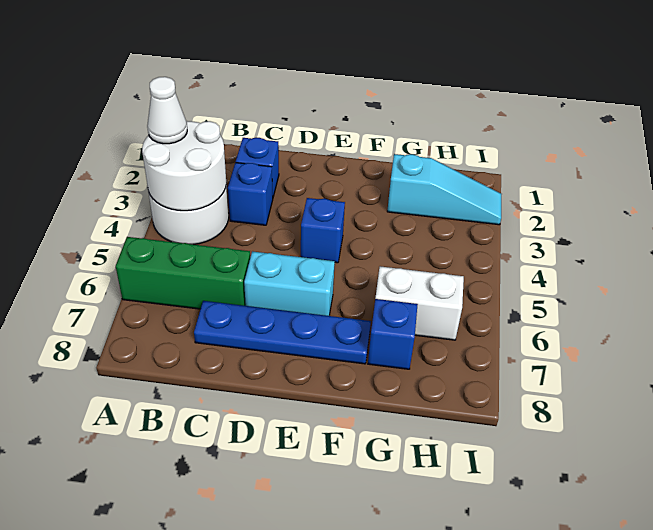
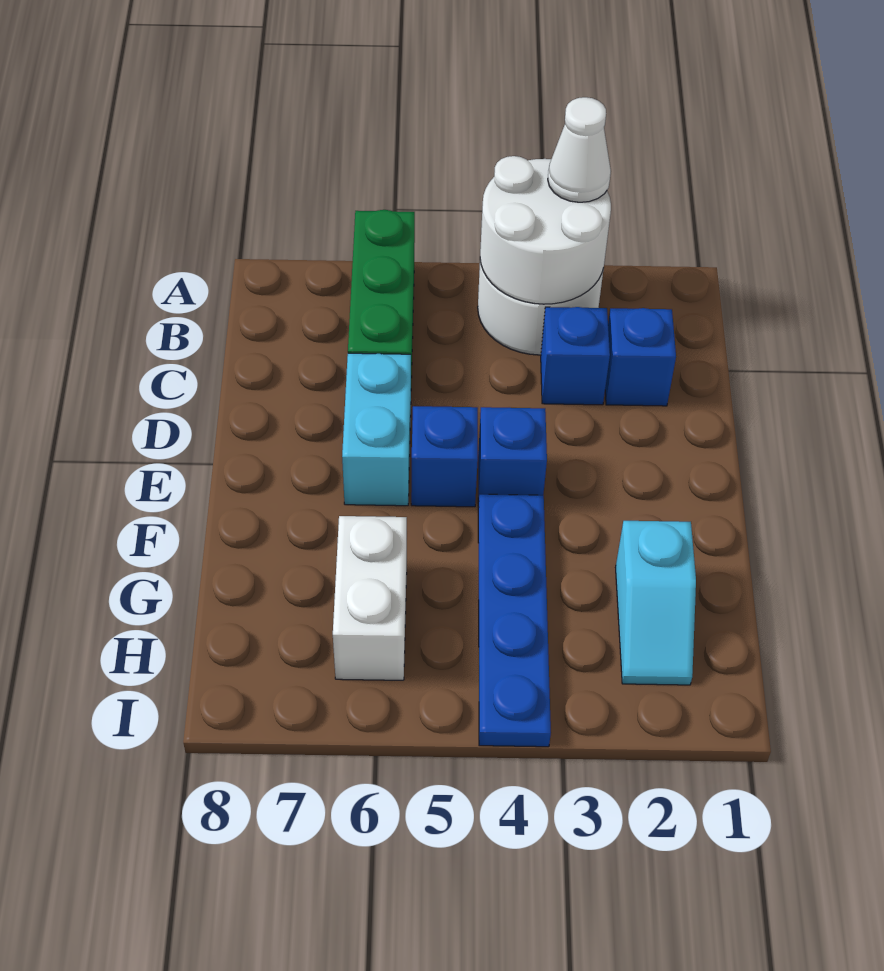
blue 1x4 plate [194,301,371,364] -> blue 1x4 plate moved to [478,494,551,747]
cyan 1x3 slope [387,154,502,225] -> cyan 1x2 slope [616,521,696,685]
blue 1x1 brick [368,299,418,369] -> blue 1x1 brick moved to [411,406,478,507]

